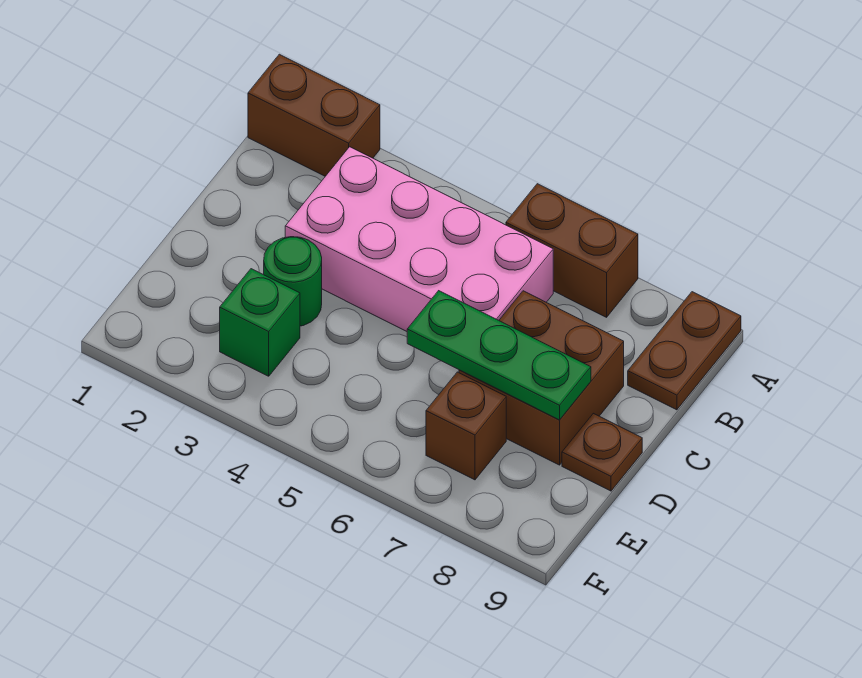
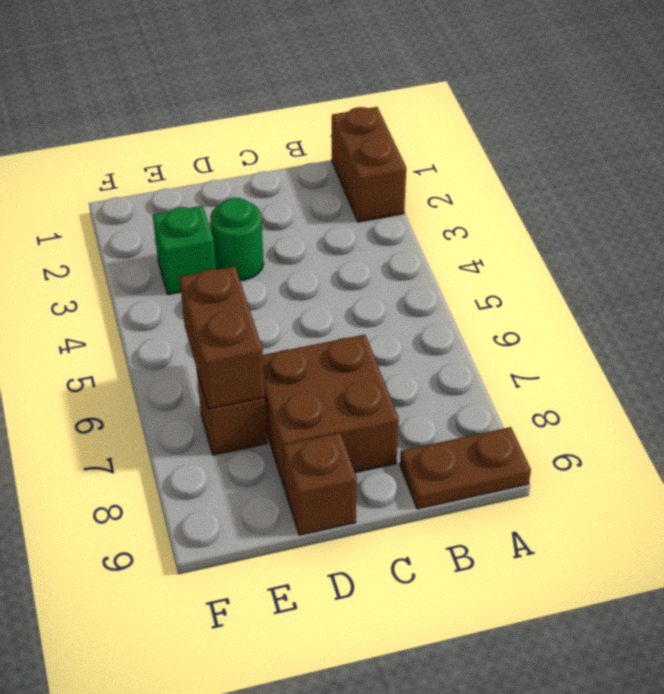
brown 1x2 brick [506,184,638,317] -> brown 1x2 brick moved to [180,266,265,409]
pink 2x4 brick [285,147,553,331] -> none
green 1x3 plate [407,291,591,420] -> none
brown 1x1 plate [562,413,642,491] -> brown 1x1 brick [283,433,357,535]

